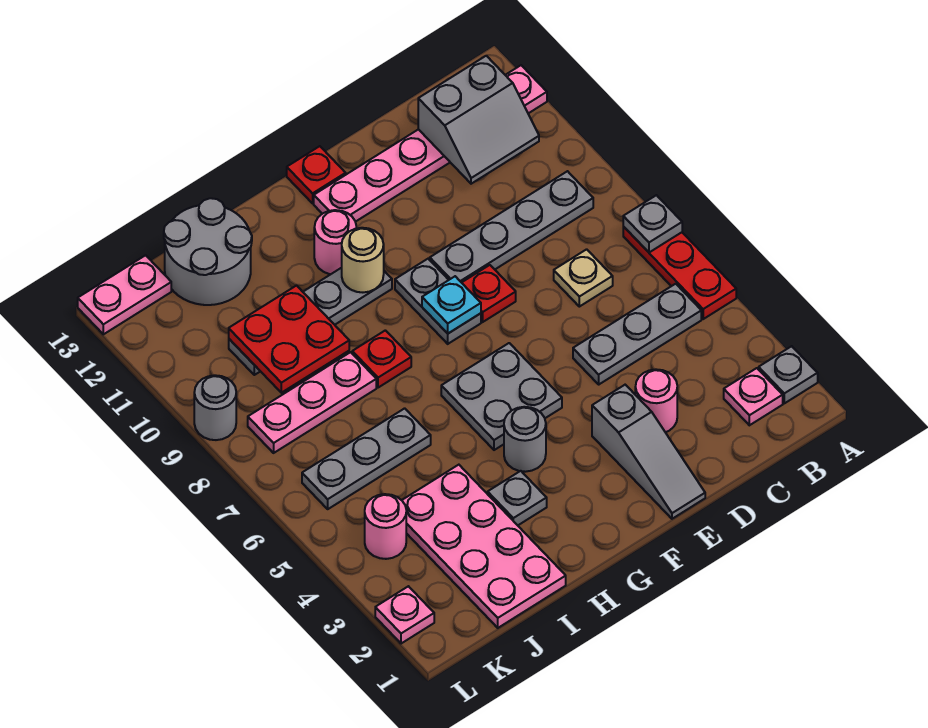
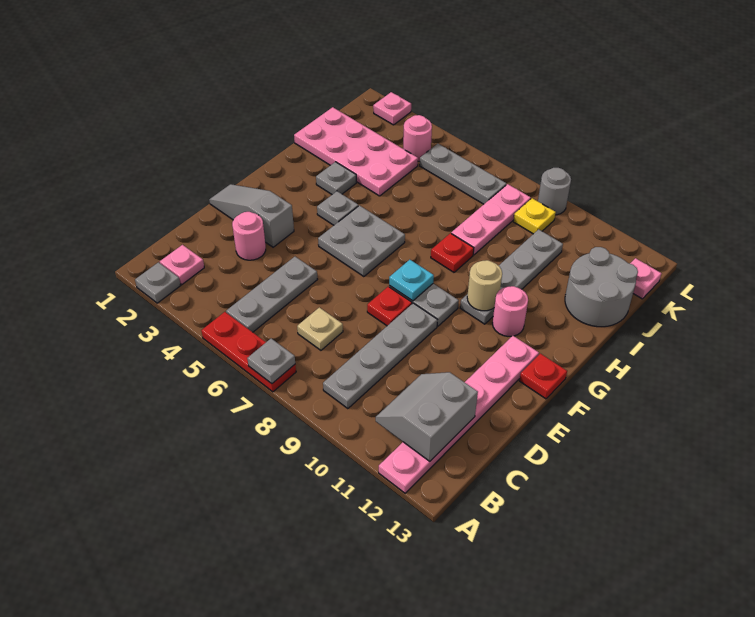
grey 1x1 round brick [504,407,546,472] -> grey 1x1 plate [317,191,358,225]
grey 1x3 plate [302,408,431,509] -> grey 1x3 plate turned to [420,144,506,204]
red 2x2 plate [229,286,349,393] -> none
none -> yellow 1x1 plate [513,198,556,234]
pink 1x2 plate [78,255,171,334] -> pink 1x1 plate [630,258,661,299]

